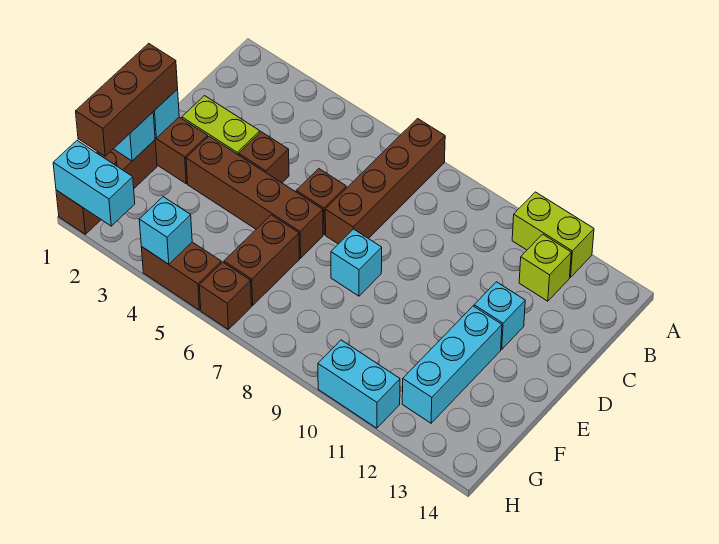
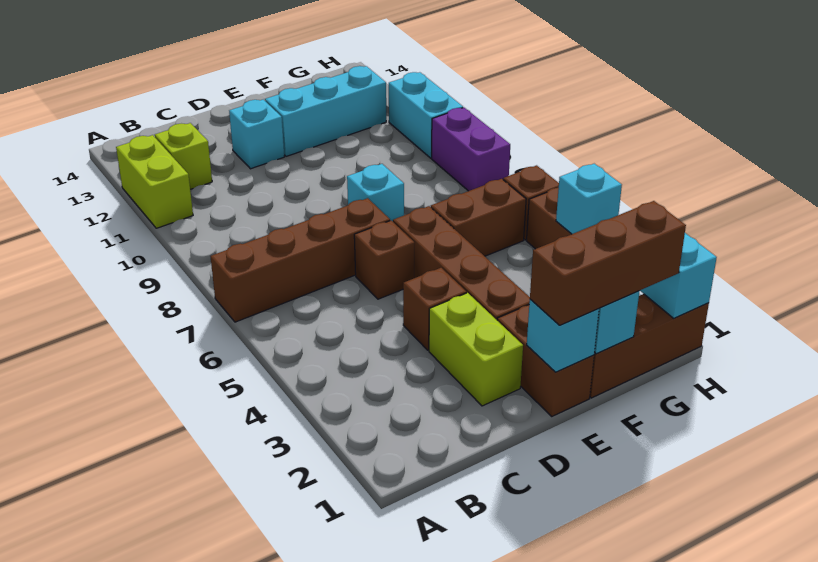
none -> purple 1x2 brick [431,108,510,191]

